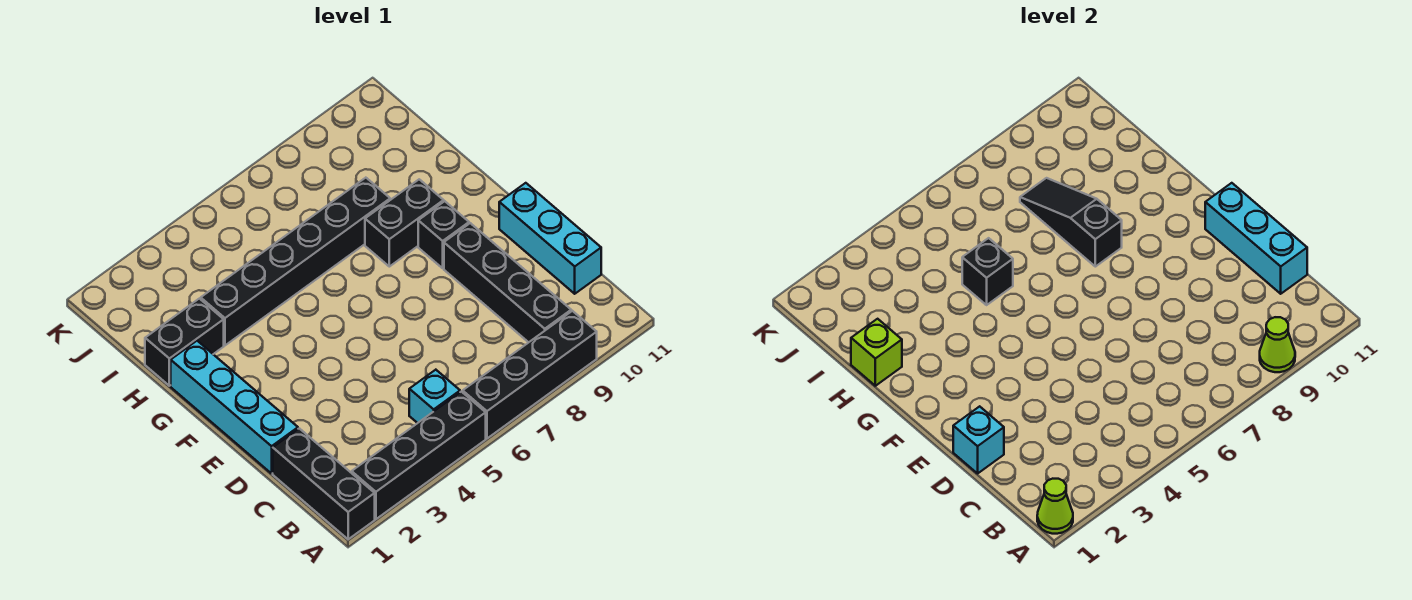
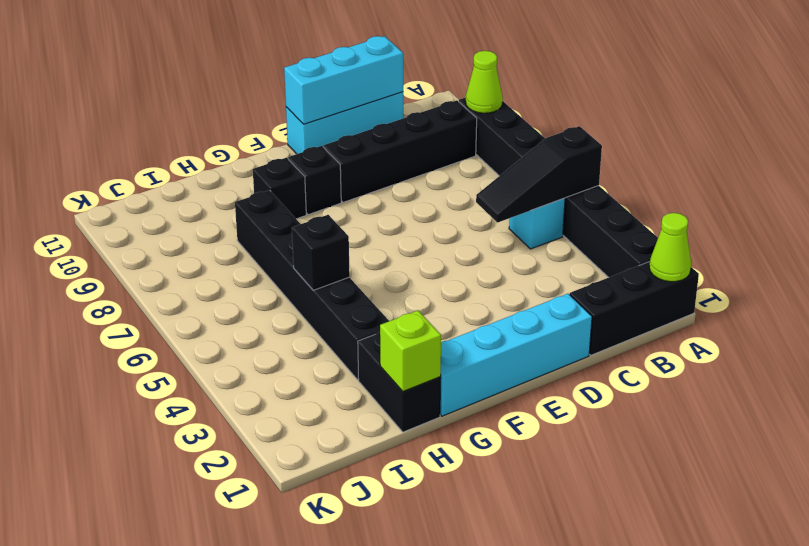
cyan 1x1 brick [953,406,1004,473] -> none
black 1x2 brick [365,179,444,267] -> black 1x1 brick [253,158,306,219]
black 1x3 slope [1020,178,1122,267] -> black 1x3 slope moved to [476,126,602,223]

